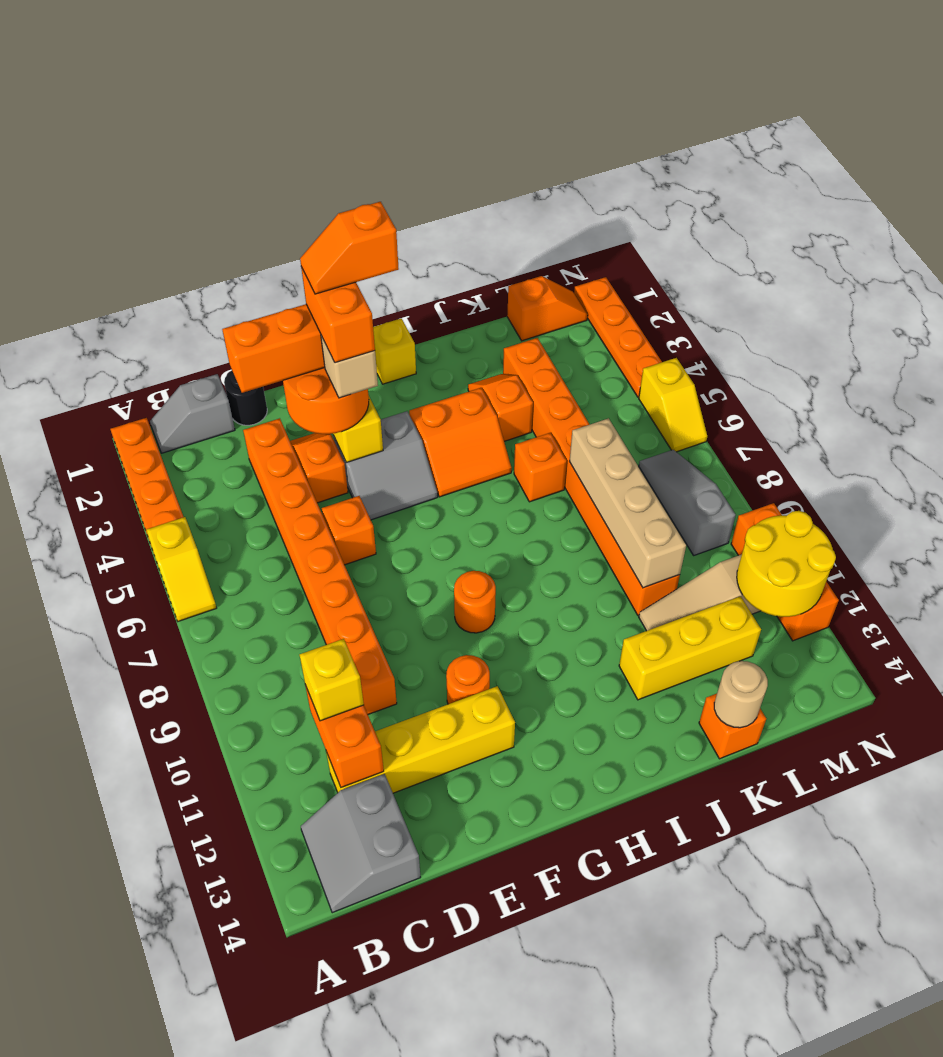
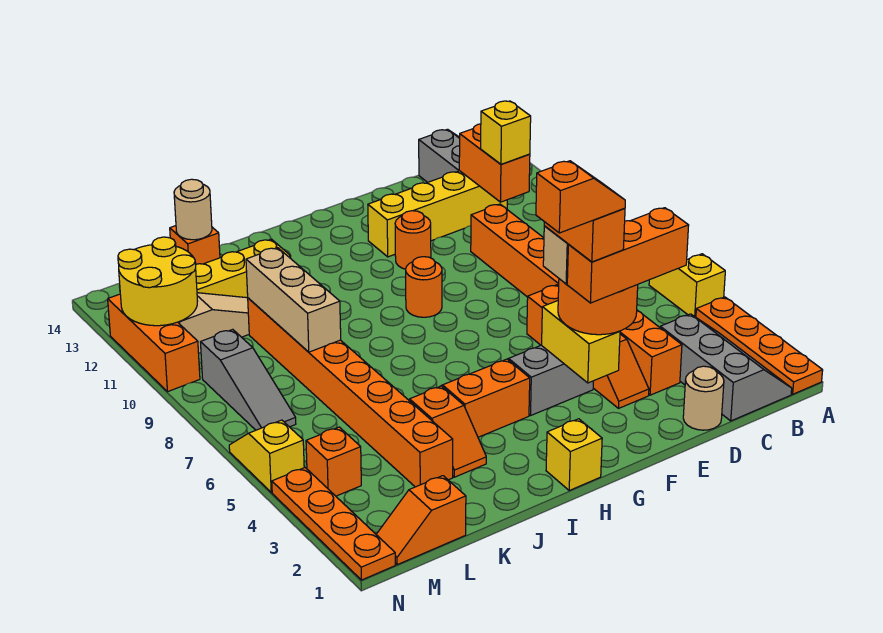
grey 1x2 slope [150,374,235,453] -> grey 2x3 slope [660,314,792,421]
black 1x1 round brick [224,371,267,425] -> tan 1x1 round brick [683,366,724,430]
orange 1x1 brick [514,433,567,502] -> orange 1x1 brick moved to [306,427,361,496]
tan 1x4 brick [569,418,686,588] -> tan 1x3 brick [246,248,341,352]

